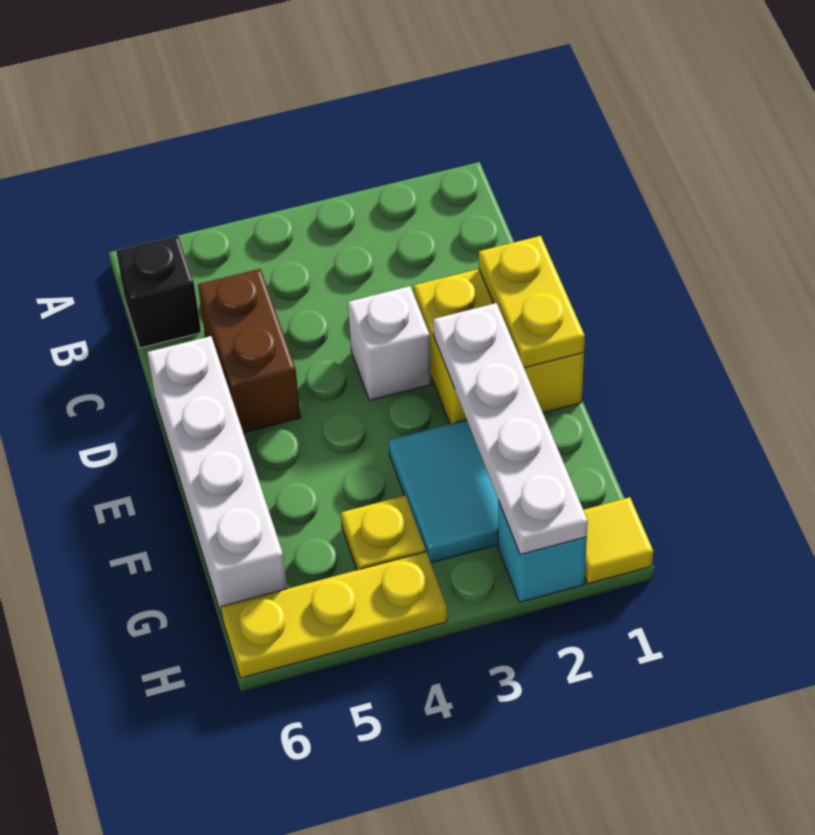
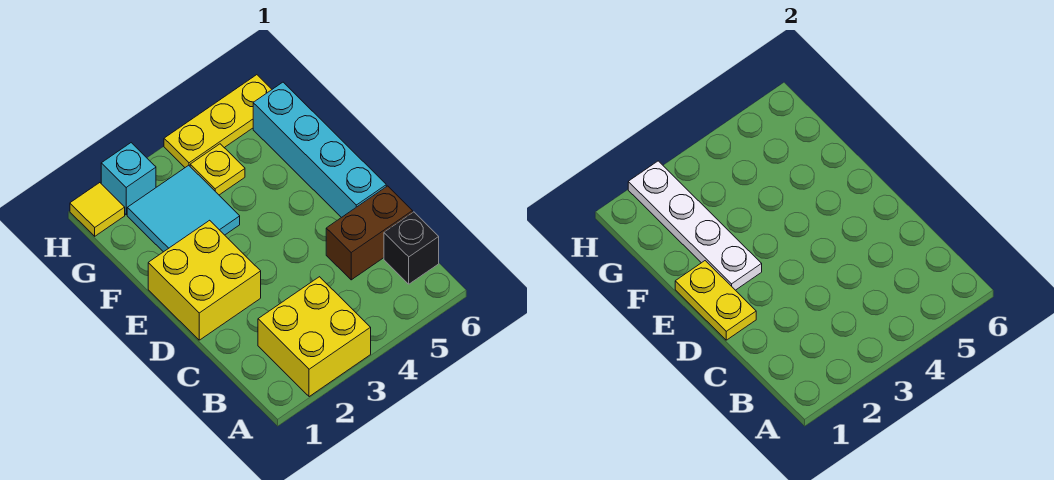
none -> yellow 2x2 brick [258,277,371,397]
brown 1x2 brick [198,269,301,433] -> brown 1x2 brick turned to [326,186,413,280]
white 1x1 brick [348,286,431,400] -> none
white 1x4 brick [147,336,287,619] -> cyan 1x4 brick [253,82,386,218]

